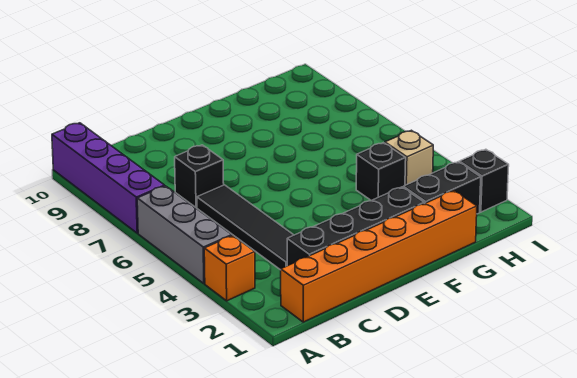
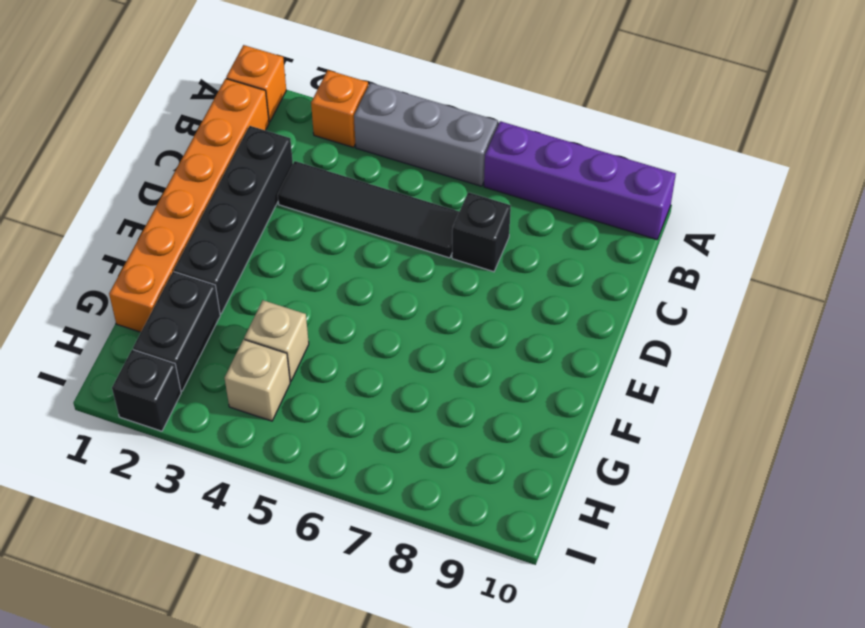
none -> orange 1x1 brick [226,45,286,122]
black 1x1 brick [356,143,406,201] -> tan 1x1 brick [244,300,309,381]

